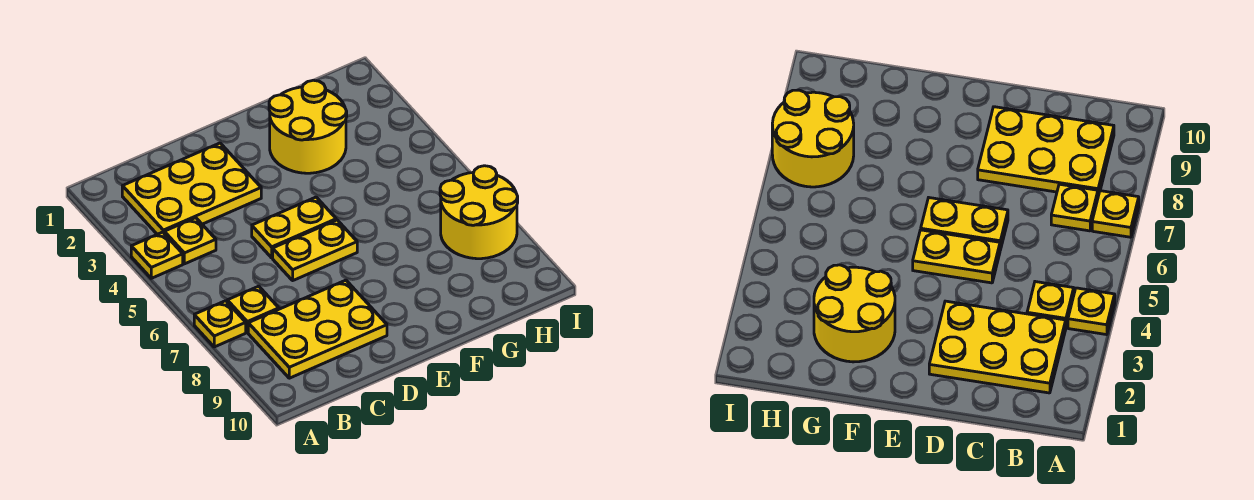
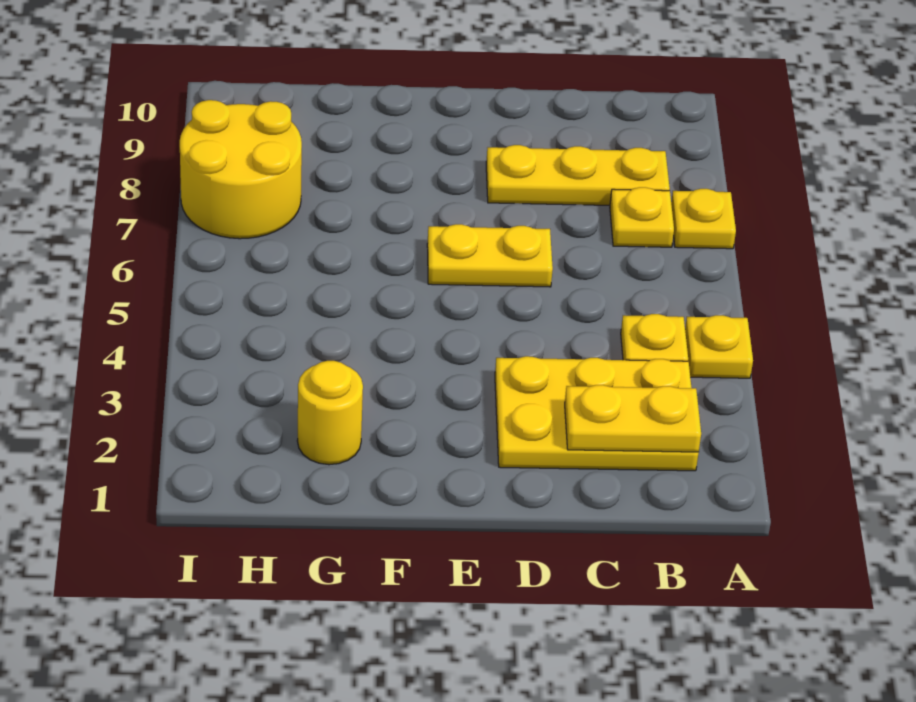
yellow 2x3 plate [248,280,387,378] -> yellow 1x3 plate [486,145,670,205]
yellow 1x2 plate [252,197,336,258] -> yellow 1x2 plate moved to [565,385,701,452]
yellow 2x2 round brick [269,80,347,173] -> yellow 1x1 round brick [297,361,363,465]

